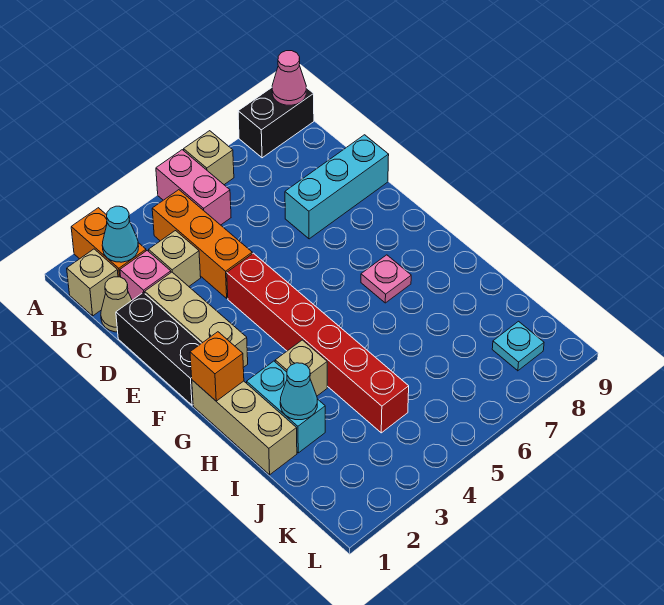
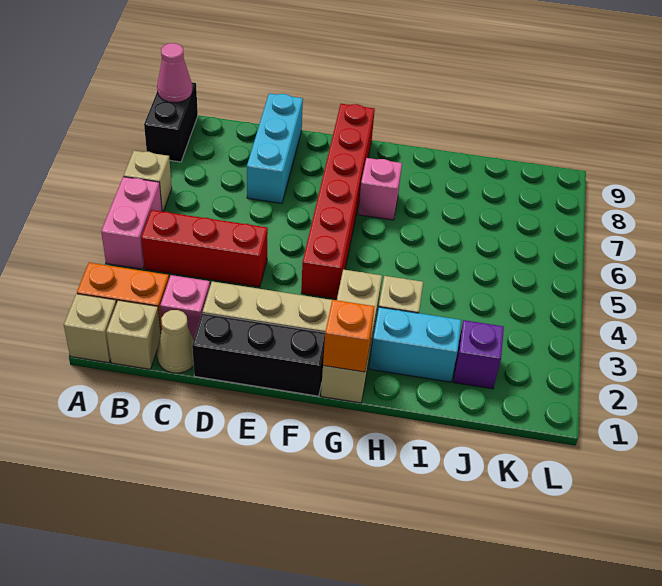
pink 1x2 brick [156,150,231,225] -> pink 1x2 brick turned to [101,177,162,269]
cyan 1x1 cone [102,206,139,262] -> none
orange 1x3 brick [152,190,252,298] -> red 1x3 brick [141,210,268,287]
tan 1x1 brick [149,231,201,286] -> tan 1x1 brick moved to [64,294,116,363]
red 1x6 brick [227,253,409,433] -> red 1x6 brick turned to [301,104,375,299]
tan 1x3 brick [192,380,297,475] -> tan 1x3 brick turned to [321,270,382,403]
pink 1x1 plate [361,255,411,303] -> pink 1x1 brick [358,158,402,220]
cyan 1x1 cone [280,363,317,420] -> none
none -> purple 1x1 brick [453,320,504,389]
cyan 1x1 plate [492,321,544,371] -> none

